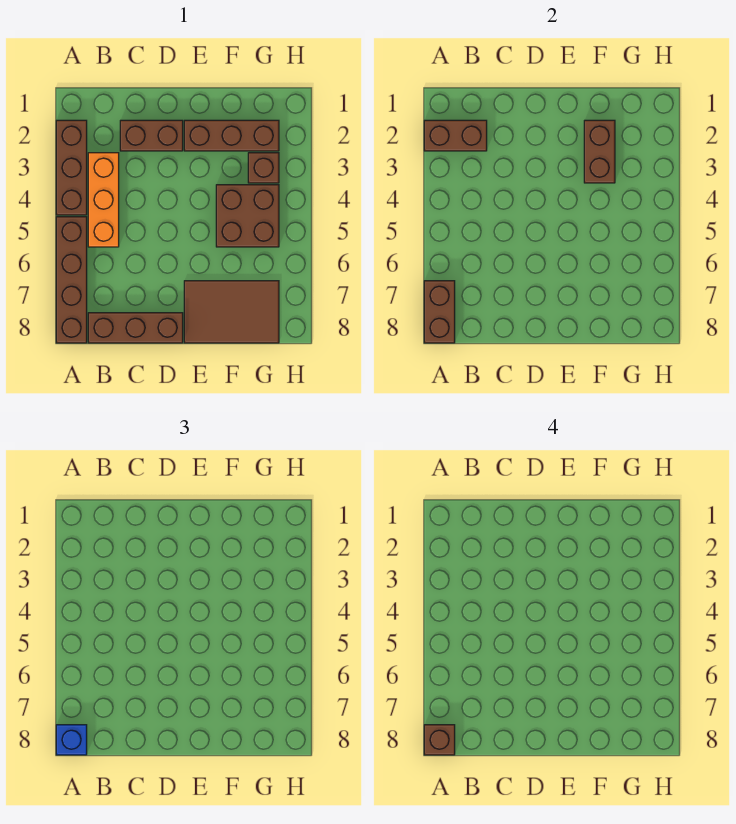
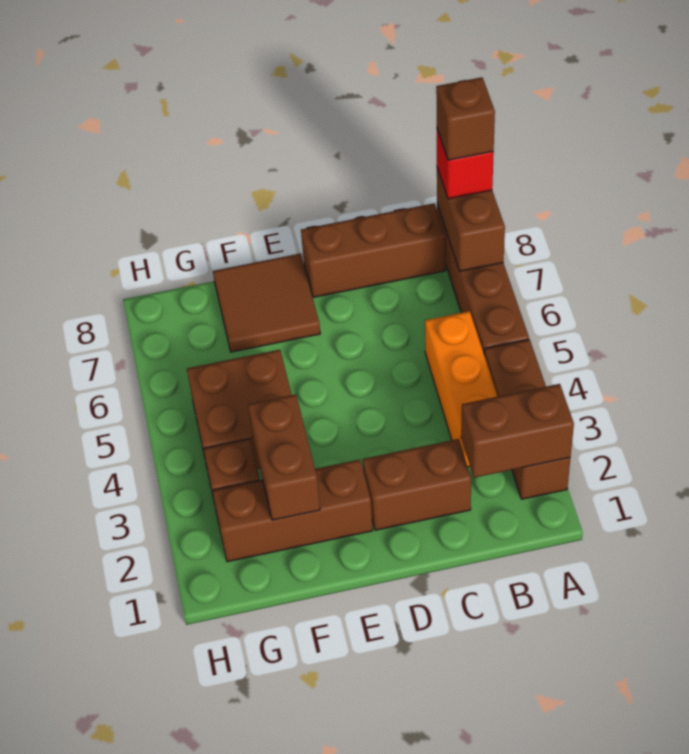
blue 1x1 brick [56,725,87,755] -> red 1x1 brick [437,129,494,199]
brown 2x3 tile [184,281,279,343] -> brown 2x2 tile [213,253,320,352]

